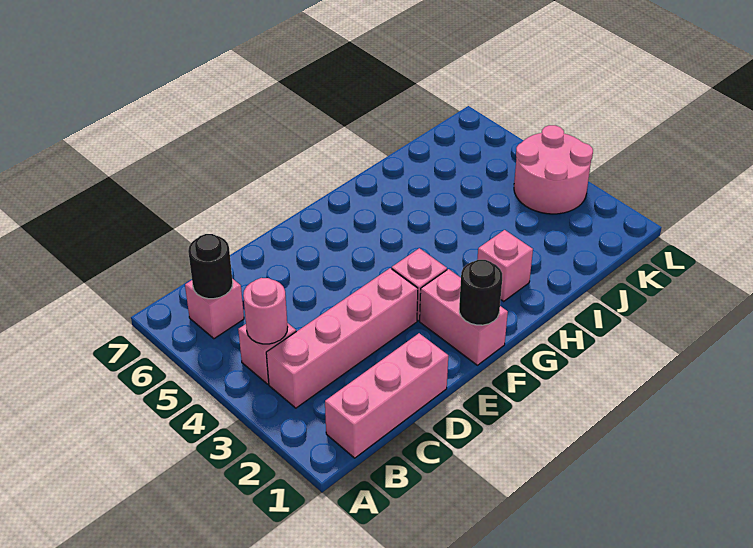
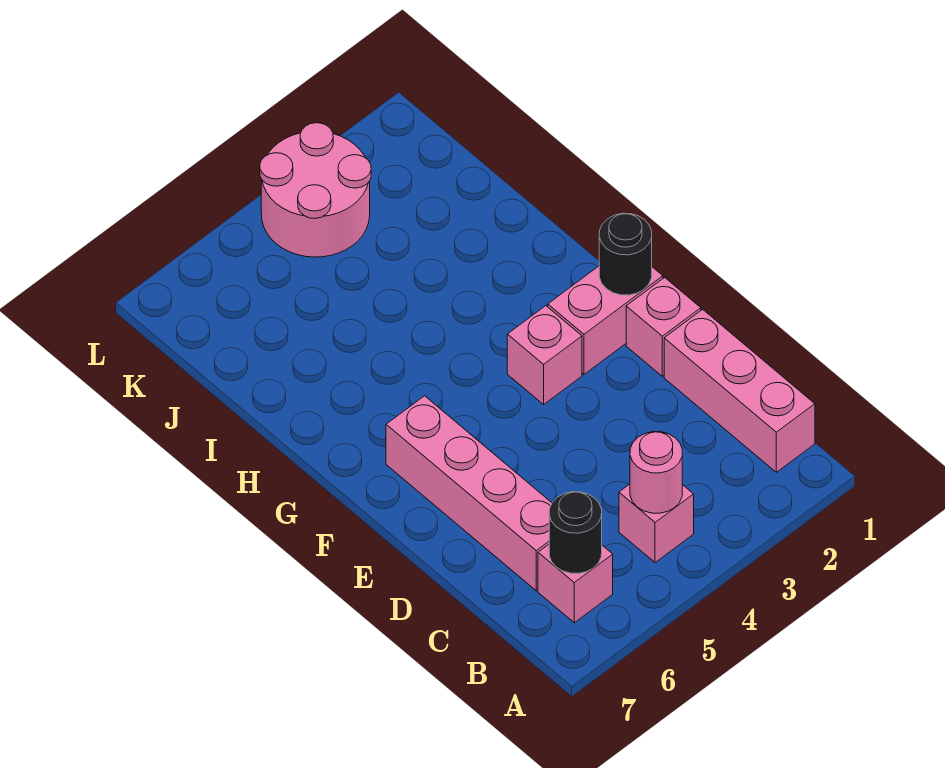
pink 1x4 brick [266,268,418,408] -> pink 1x4 brick moved to [386,396,552,591]
pink 1x1 brick [477,230,533,301] -> pink 1x1 brick moved to [626,277,701,376]

